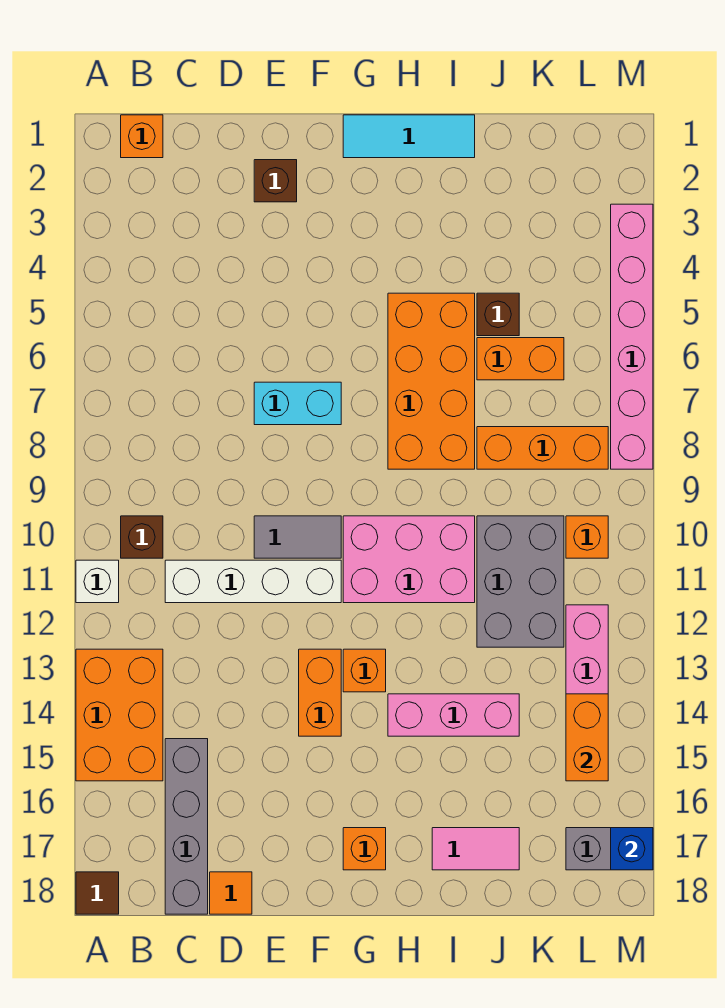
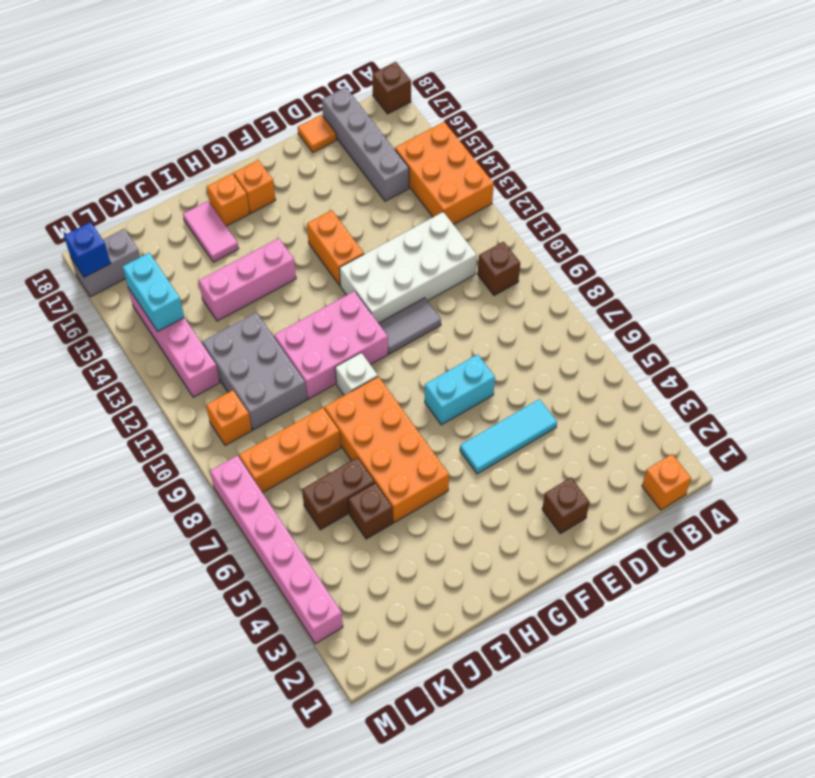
white 1x1 brick [76,560,119,603] -> white 1x1 brick moved to [335,353,378,395]
brown 1x1 tile [76,872,119,914] -> brown 1x1 brick [372,62,411,114]
white 1x4 brick [165,560,341,603] -> white 2x4 brick [339,212,477,323]
cyan 1x3 tile [343,115,475,158] -> cyan 1x3 tile moved to [460,399,557,474]
orange 1x1 brick [343,649,386,692] -> orange 1x1 brick moved to [207,174,250,226]
pink 1x2 tile [432,828,519,870] -> pink 1x2 tile turned to [183,201,239,262]
orange 1x2 brick [477,338,564,380] -> brown 1x2 brick [302,457,375,530]
orange 1x2 brick [566,694,608,781] -> cyan 1x2 brick [123,253,184,331]

